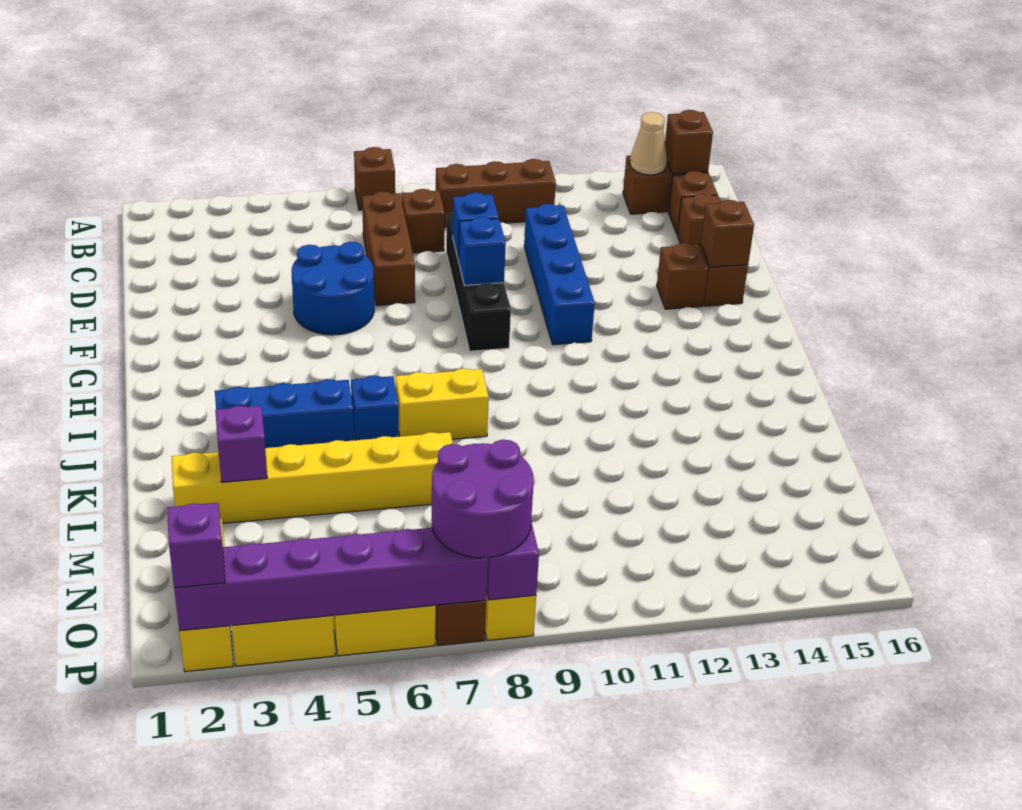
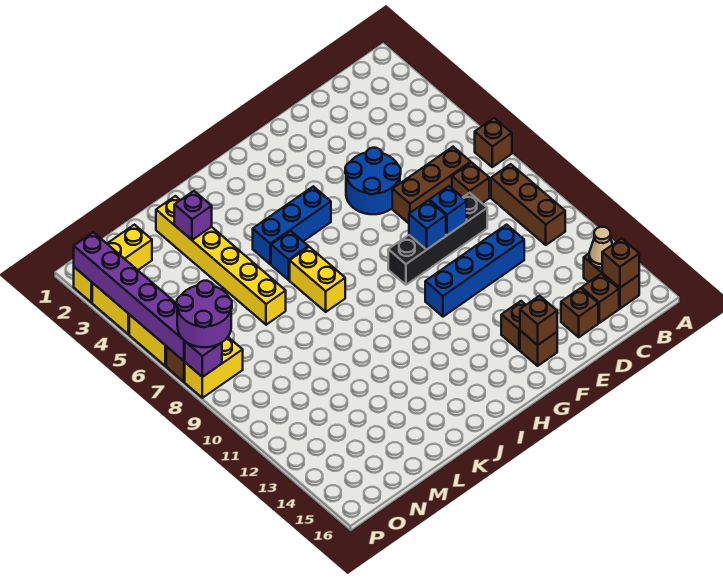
blue 1x3 brick [215,379,354,448] -> blue 1x3 brick turned to [253,186,331,264]
purple 1x1 brick [167,503,225,588] -> none

